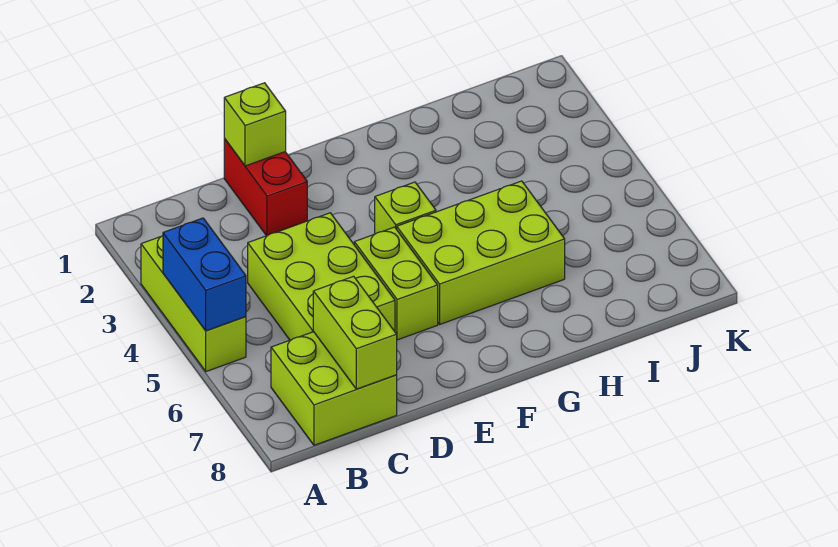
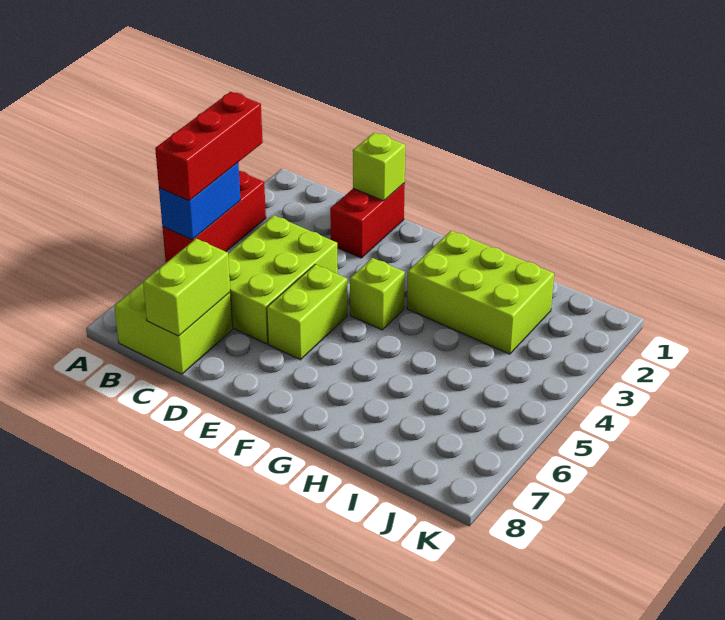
lime 1x3 brick [141,236,246,372] -> red 1x3 brick [162,171,266,263]
none -> red 1x3 brick [155,92,263,201]
lime 2x3 brick [397,181,565,324] -> lime 2x3 brick moved to [407,231,554,354]

